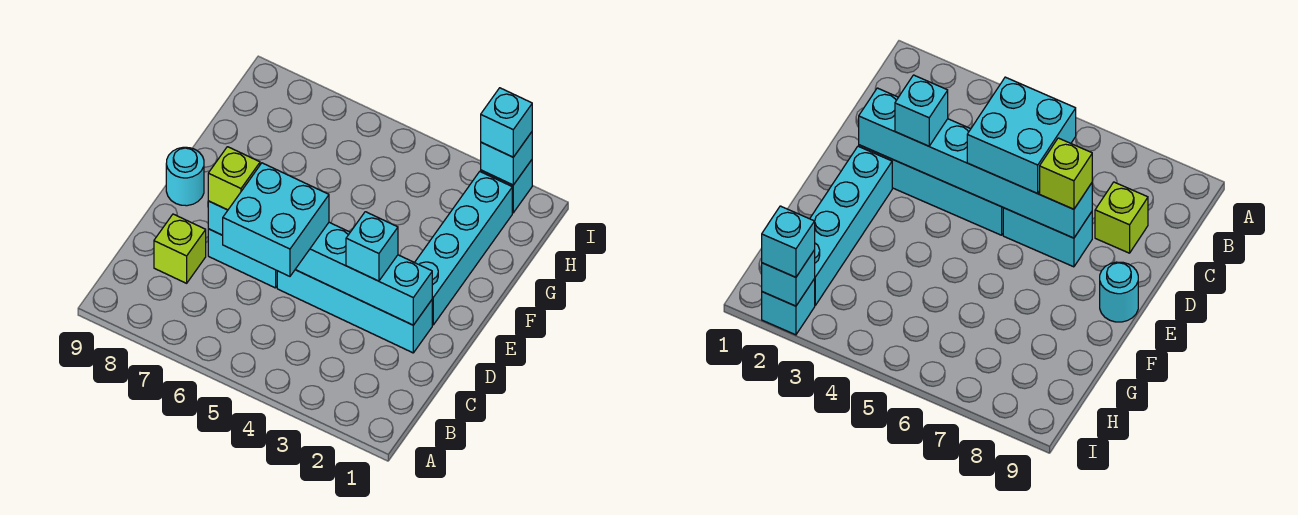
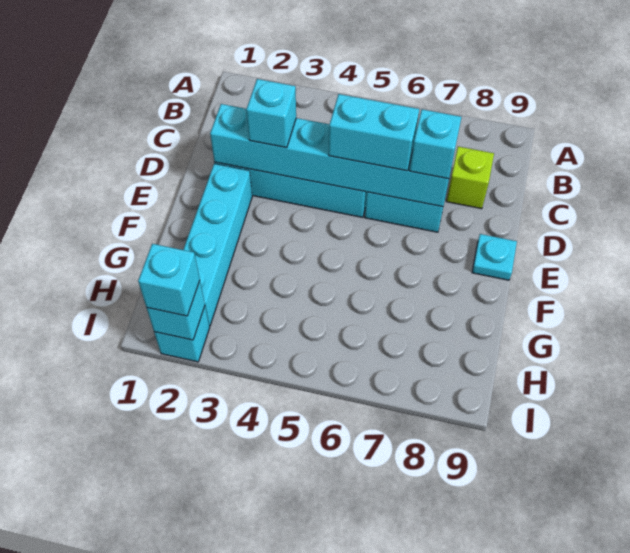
cyan 2x2 brick [222,163,329,276] -> cyan 1x2 brick [329,94,419,171]
lime 1x1 brick [208,147,260,210] -> cyan 1x1 brick [410,109,461,179]
cyan 1x1 round brick [166,147,204,206] -> cyan 1x1 plate [472,234,517,280]

